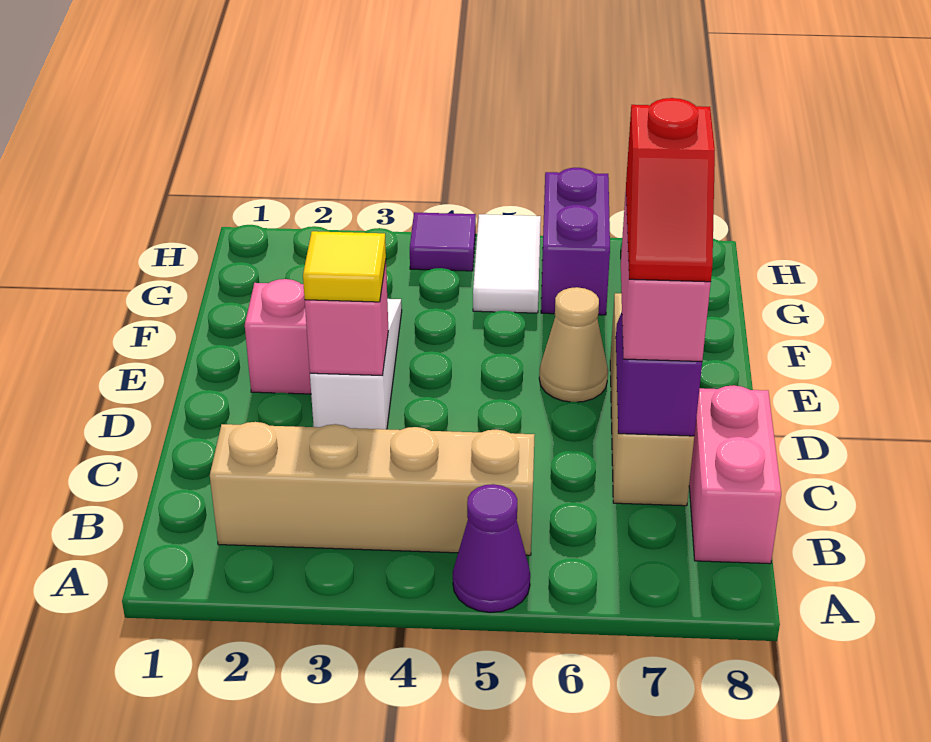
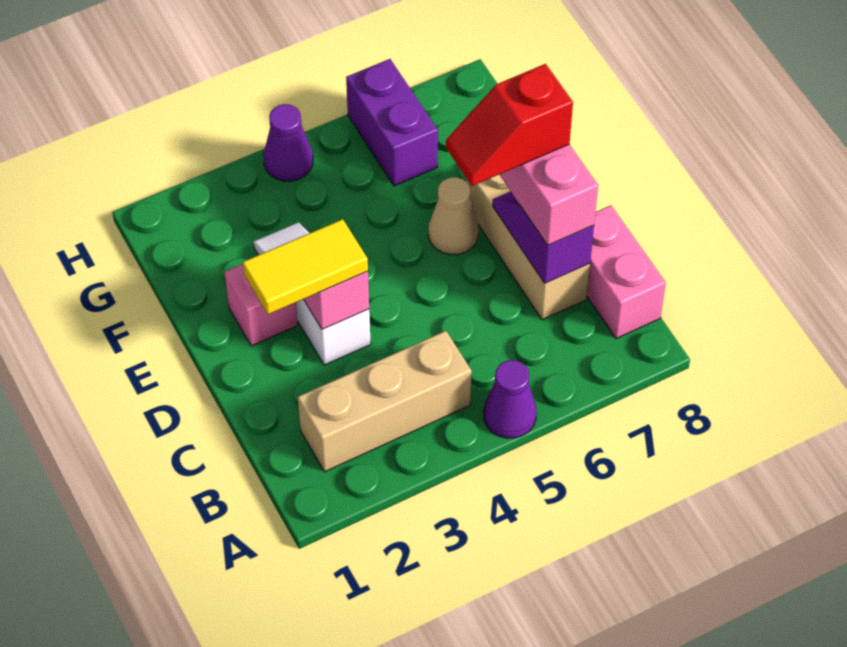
tan 1x4 brick [210,422,535,555] -> tan 1x3 brick [298,331,472,472]
red 1x2 slope [626,98,715,282] -> red 1x2 slope turned to [446,64,573,186]
yellow 1x1 tile [303,231,386,302] -> yellow 1x2 tile [243,219,368,314]
white 1x2 tile [473,214,541,313] -> none
purple 1x1 tile [410,212,476,271] -> purple 1x1 cone [264,104,313,181]

